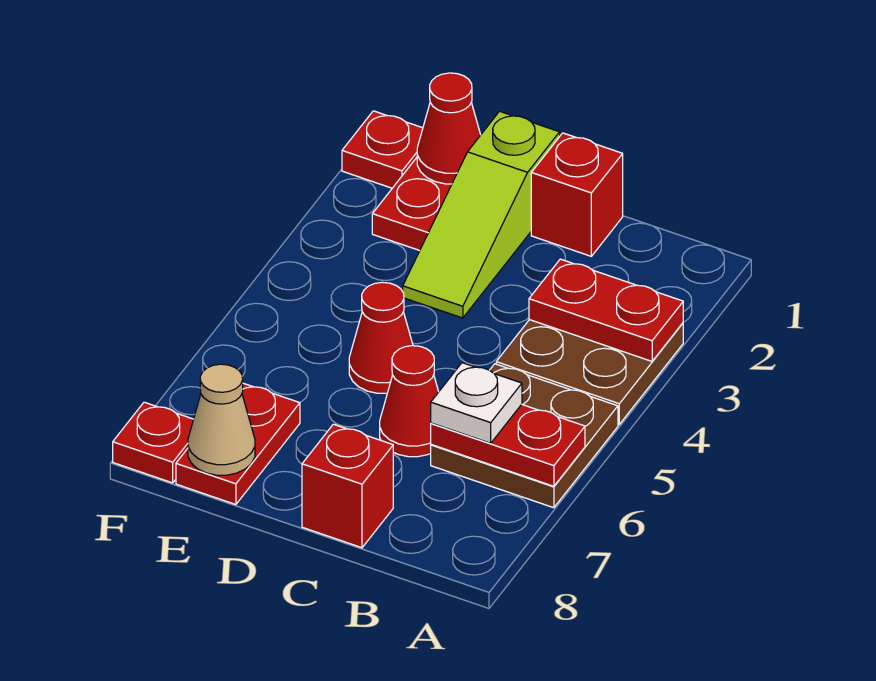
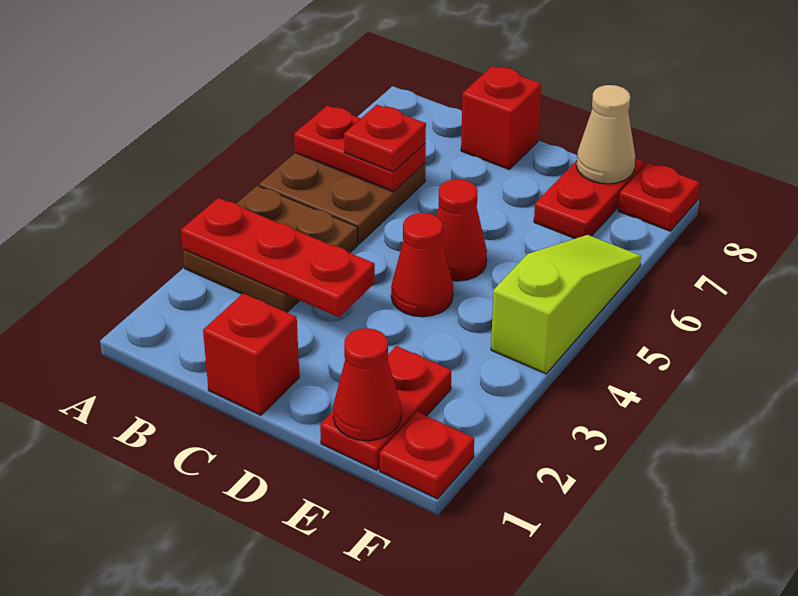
red 1x2 plate [529,259,683,361] -> red 1x3 plate [181,198,375,317]
white 1x1 plate [431,363,522,443] -> red 1x1 plate [344,105,426,172]
red 1x1 cone [380,346,439,457] -> red 1x1 cone moved to [391,213,453,317]
lime 1x3 slope [403,111,560,318] -> lime 1x3 slope moved to [491,235,641,374]

